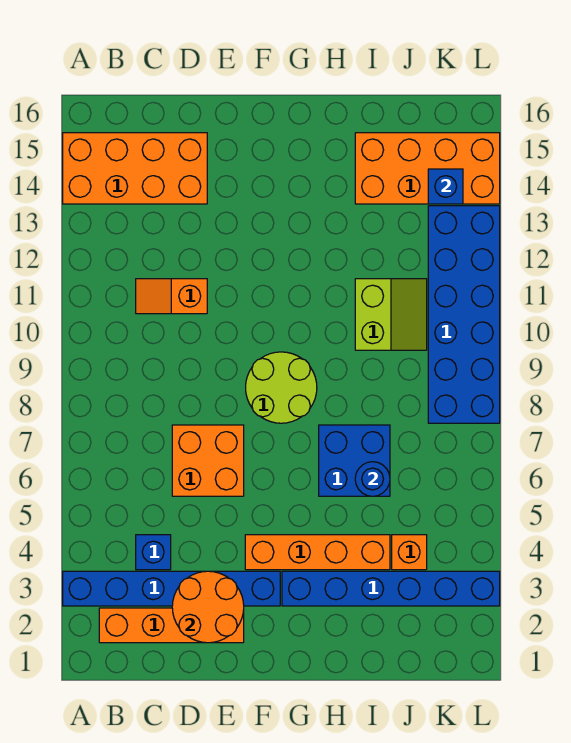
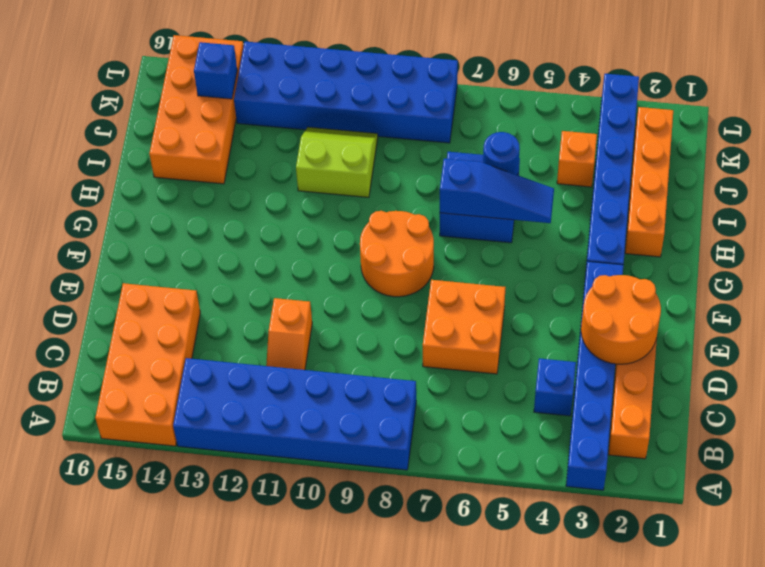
none -> blue 2x6 brick [173,358,416,470]
orange 1x4 brick [245,535,390,570] -> orange 1x4 brick moved to [625,107,673,257]
lime 2x2 round brick [246,352,317,423] -> orange 2x2 round brick [360,211,434,297]
none -> blue 1x3 slope [440,159,554,223]

